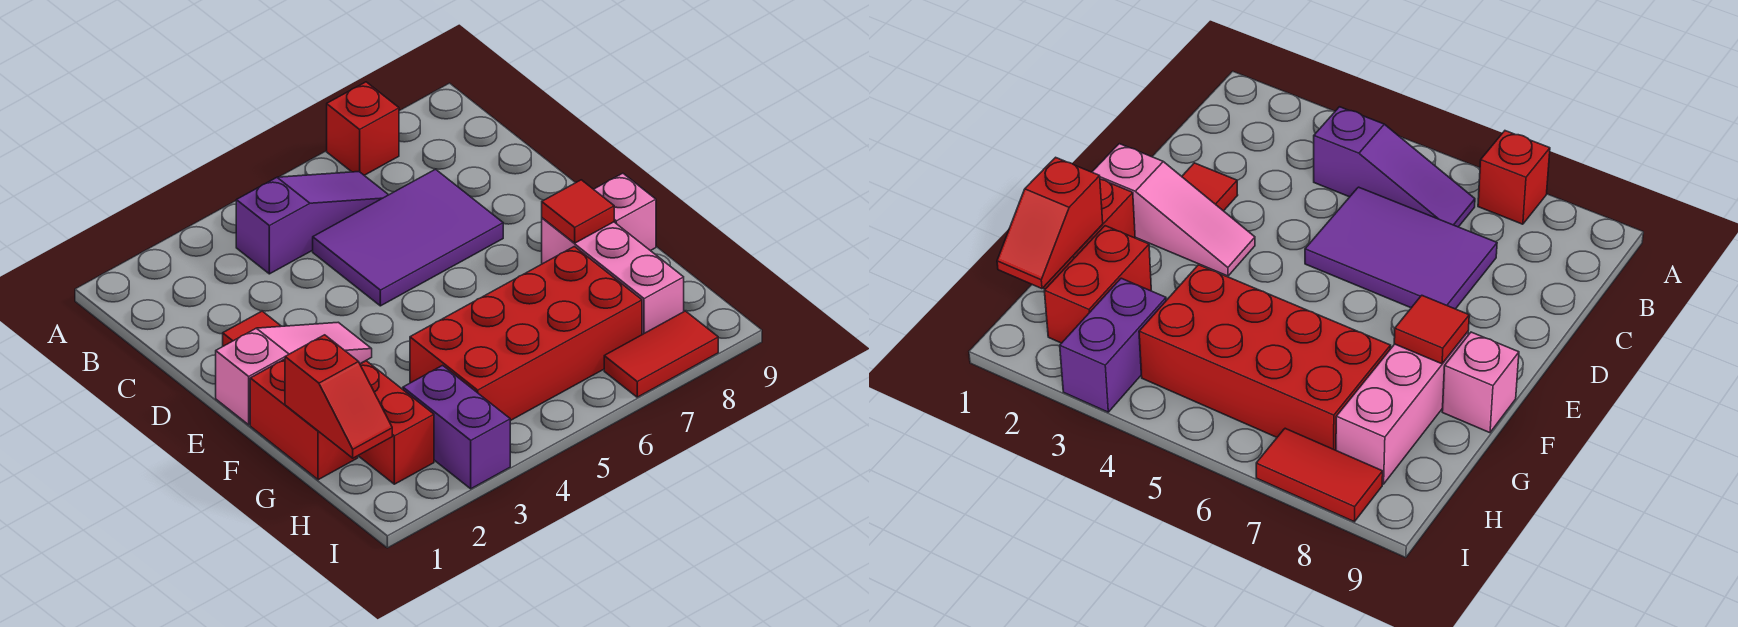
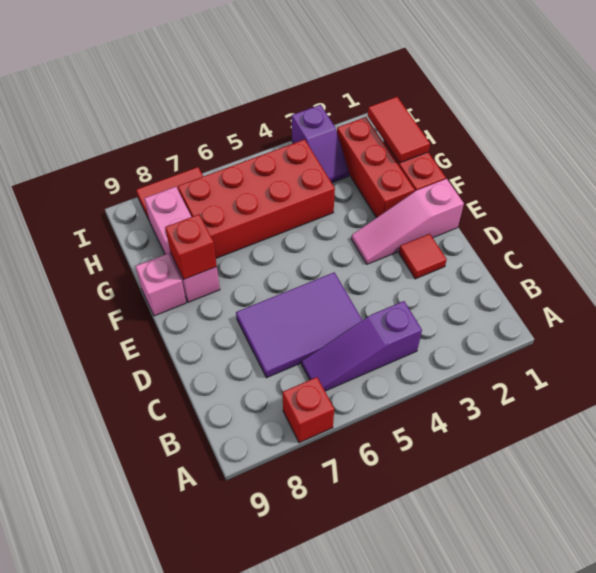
red 1x1 tile [542,180,614,243] -> red 1x1 brick [165,214,217,279]
red 1x2 slope [285,335,392,458] -> red 1x2 tile [368,97,430,163]
red 1x2 brick [358,361,434,484] -> red 1x3 brick [337,117,415,218]
purple 1x2 brick [403,365,510,489] -> purple 1x2 slope [292,105,349,183]

